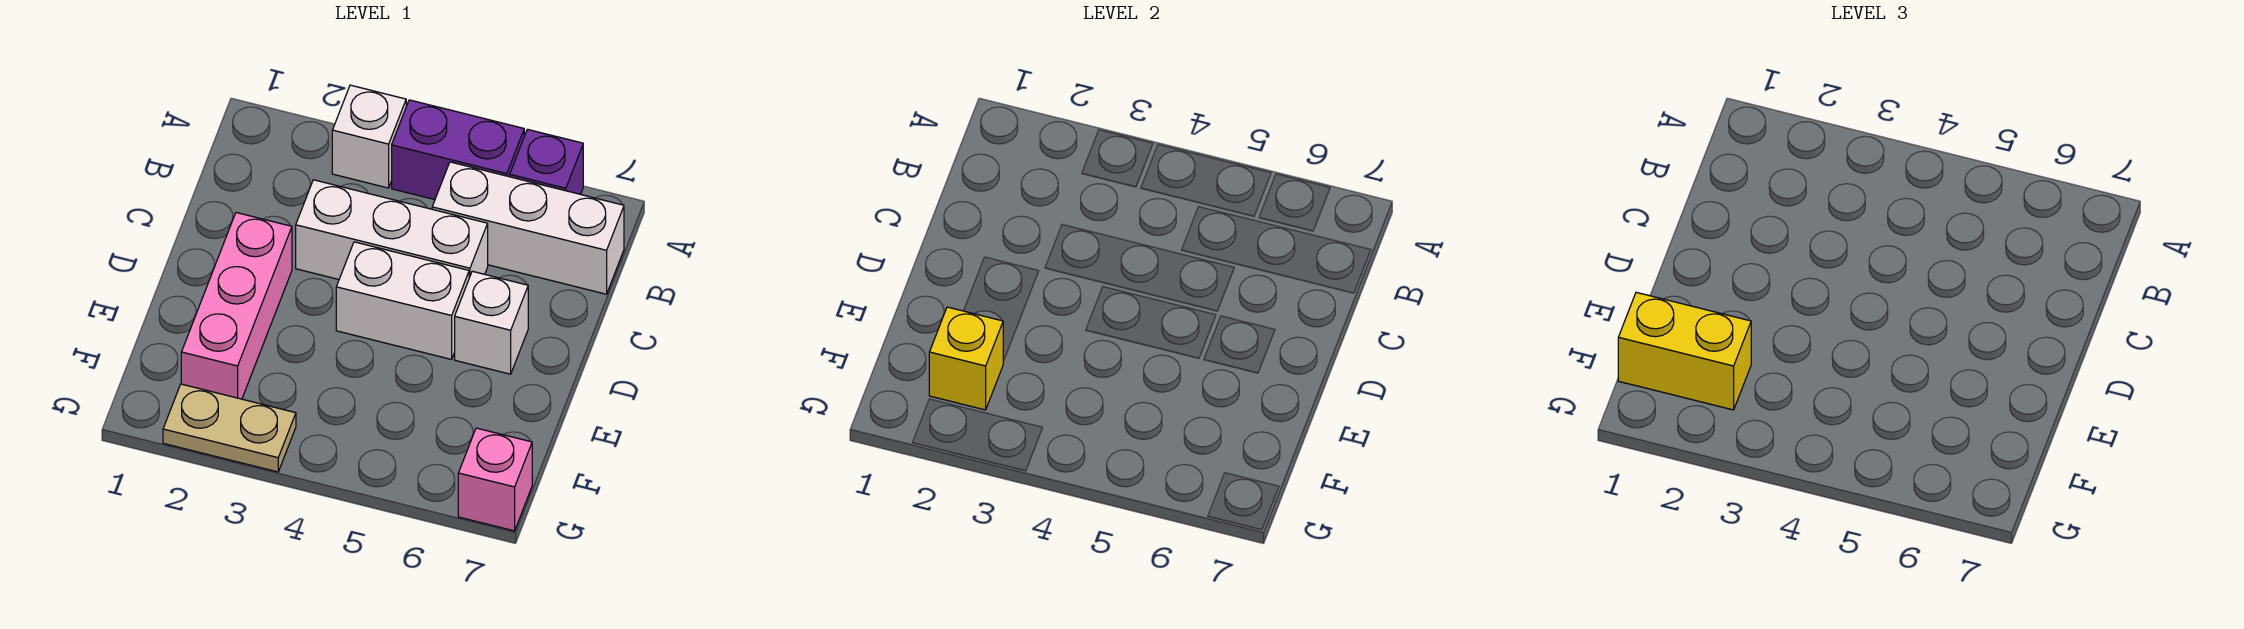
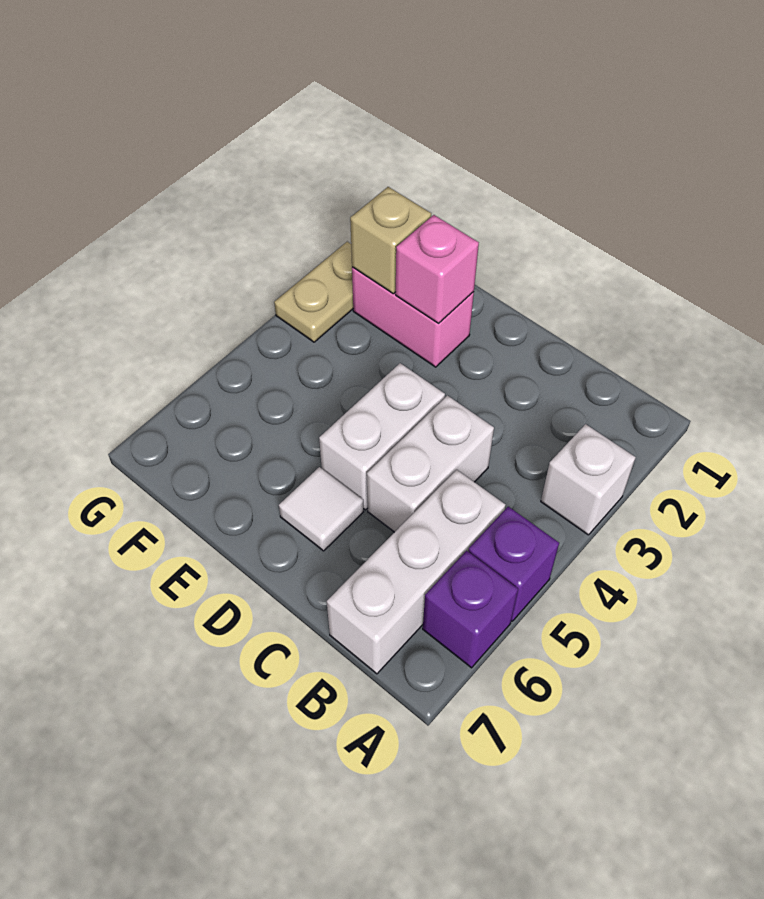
purple 1x2 brick [392,100,524,200] -> purple 1x1 brick [468,507,559,621]
white 1x3 brick [296,180,488,279] -> white 1x2 brick [367,396,494,532]
pink 1x3 brick [181,213,292,399] -> pink 1x2 brick [352,267,474,367]
white 1x1 brick [455,271,528,374] -> white 1x1 tile [279,467,363,551]
yellow 1x2 brick [1618,292,1751,410] -> none
yellow 1x1 brick [929,307,1003,410] -> tan 1x1 brick [350,187,431,294]
pink 1x1 brick [458,428,532,531] -> pink 1x1 brick moved to [396,215,479,323]

